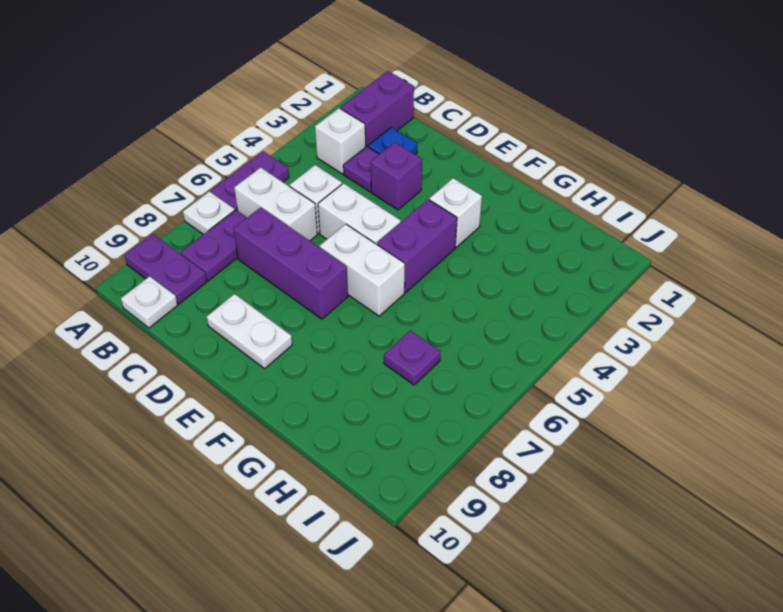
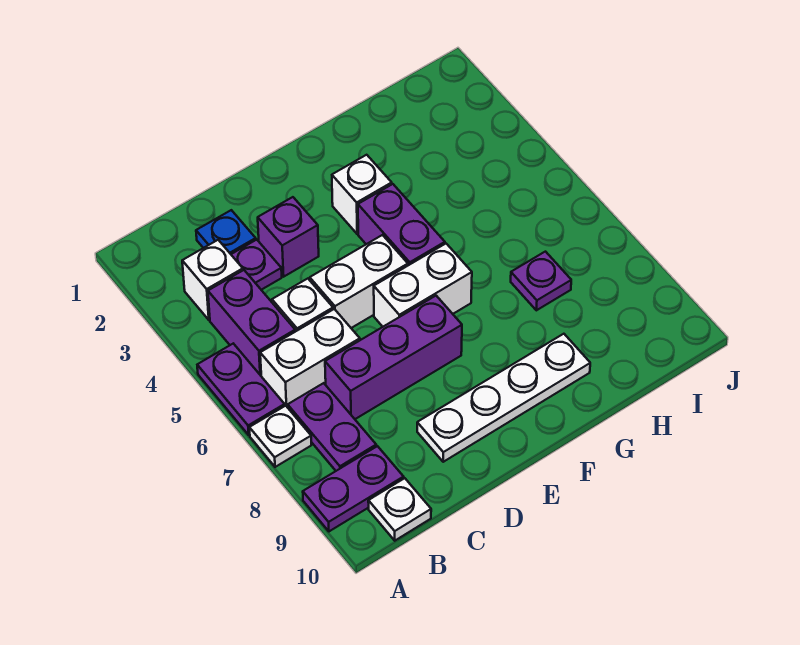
purple 1x2 brick [340,71,414,147] -> purple 1x2 brick moved to [208,270,295,375]
white 1x2 plate [207,294,292,369] -> white 1x4 plate [417,334,590,462]

